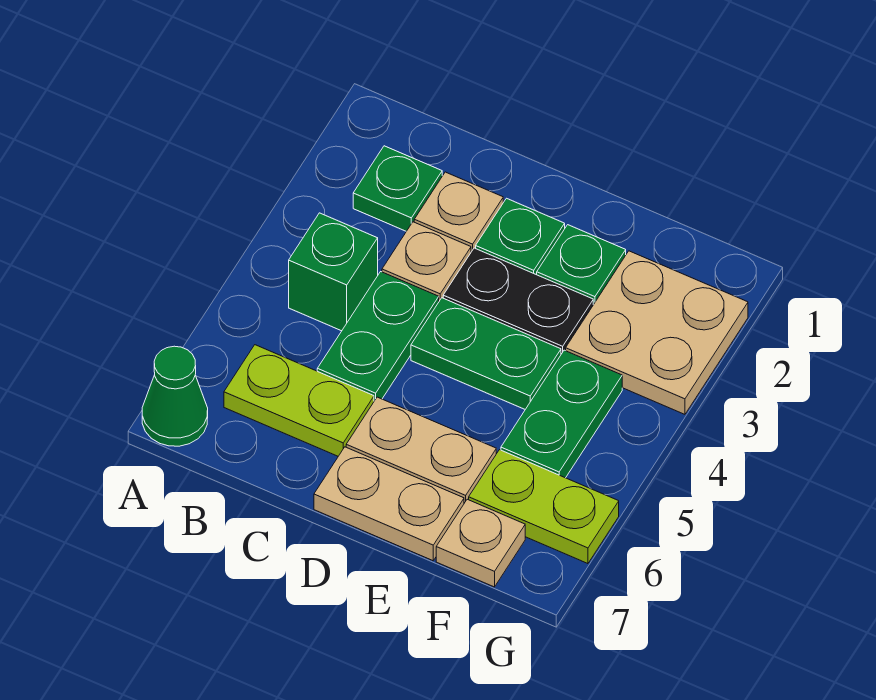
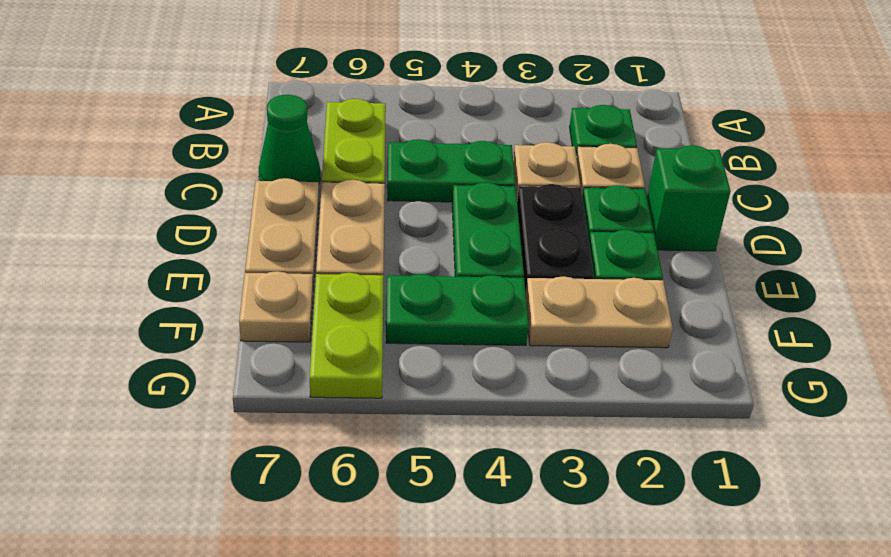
green 1x1 cone [142,346,208,446] -> green 1x1 cone moved to [259,95,320,182]
green 1x1 brick [289,213,378,331] -> green 1x1 brick moved to [647,145,731,251]
tan 2x2 plate [566,251,748,414] -> tan 1x2 plate [526,276,673,348]

